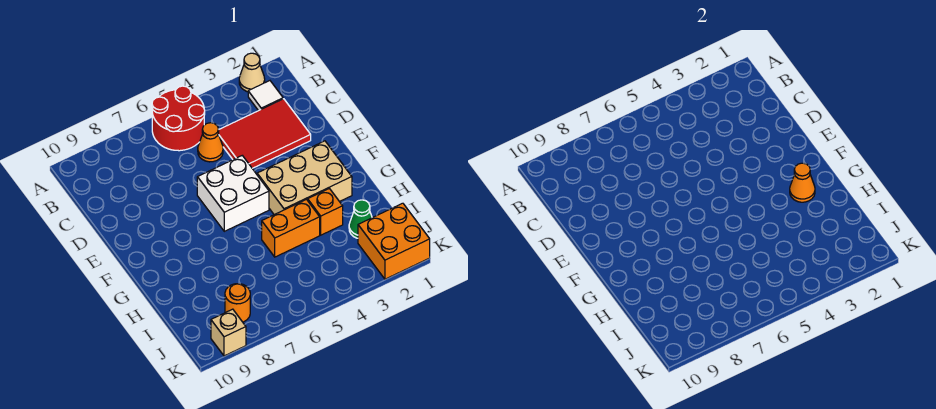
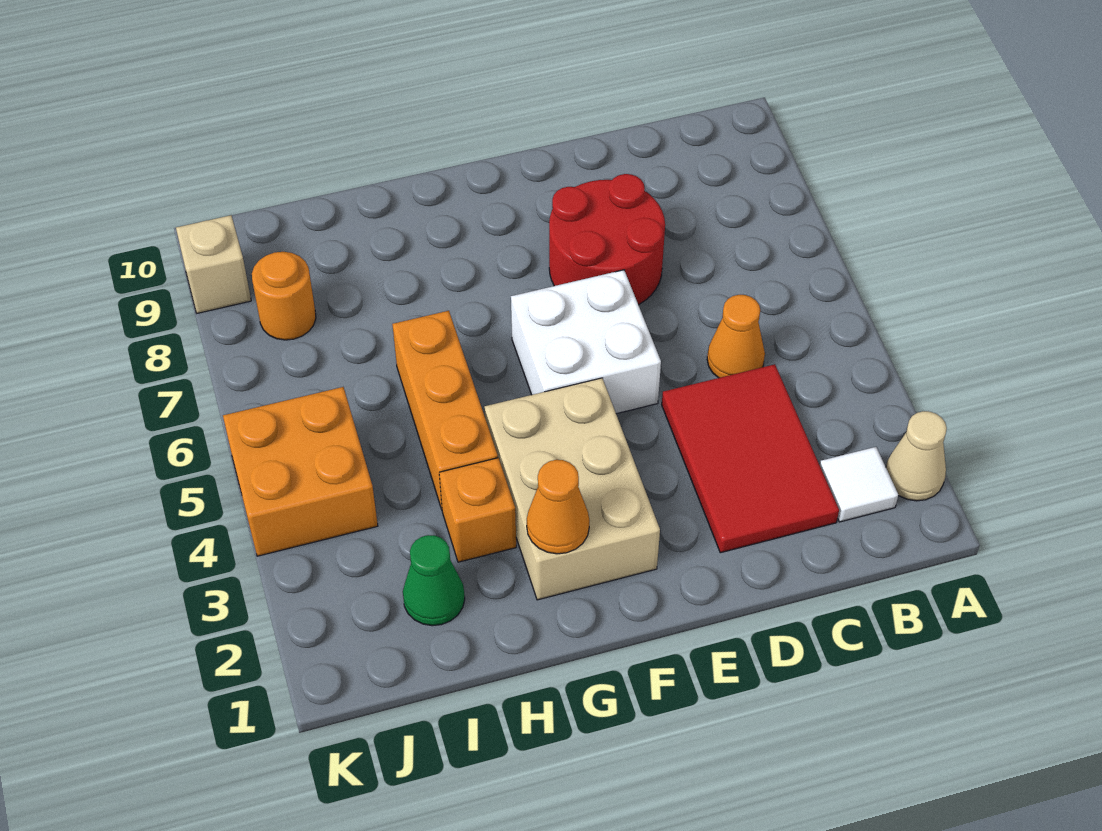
red 2x2 round brick [152,86,205,151] -> red 2x2 round brick moved to [549,174,665,305]
orange 1x2 brick [262,199,320,257] -> orange 1x3 brick [392,311,498,509]
orange 2x2 brick [358,203,430,279] -> orange 2x2 brick moved to [223,387,378,556]

